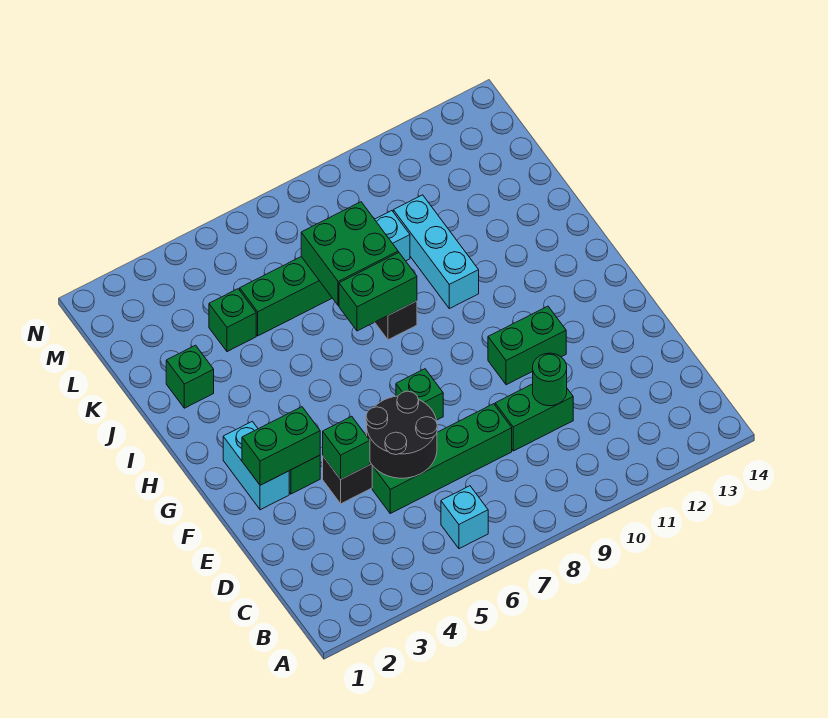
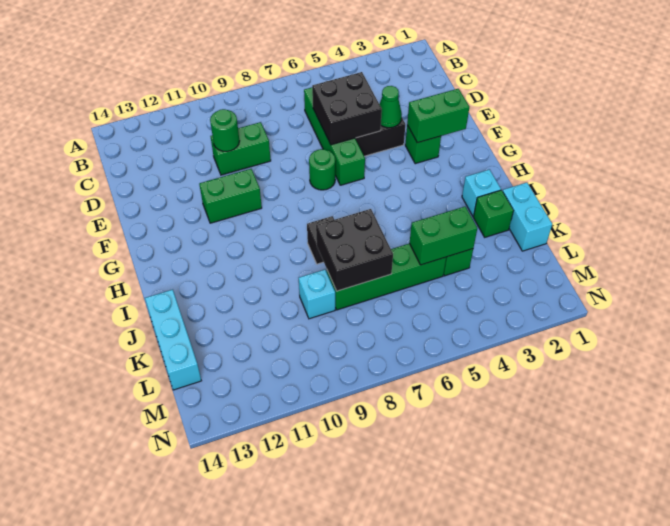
cyan 1x1 brick [441,486,488,549] -> cyan 1x1 brick moved to [462,170,501,216]
green 1x4 brick [372,404,512,513] -> green 1x4 brick turned to [304,88,365,185]
black 2x2 round brick [366,391,437,478] -> black 2x2 brick [312,72,382,145]
green 1x1 brick [323,416,370,479] -> green 1x1 cone [379,86,402,128]
cyan 1x2 brick [223,421,289,510] -> cyan 1x2 brick moved to [503,183,552,251]
green 1x1 brick [396,369,443,420] -> green 1x1 round brick [309,149,335,190]
green 1x2 brick [339,252,417,331] -> green 1x2 brick moved to [409,207,477,265]
cyan 1x3 brick [393,195,479,309] -> cyan 1x3 brick moved to [145,290,201,390]
green 2x2 brick [301,202,398,306] -> black 2x2 brick [316,209,393,291]

